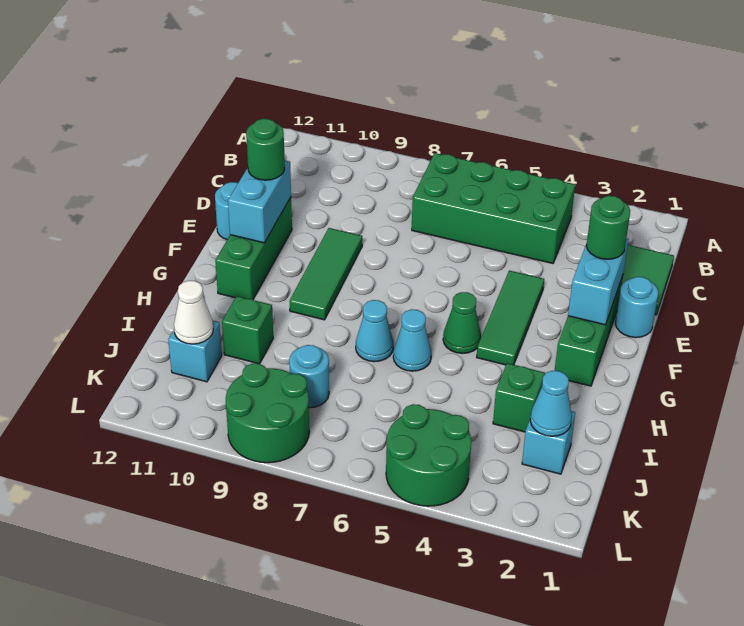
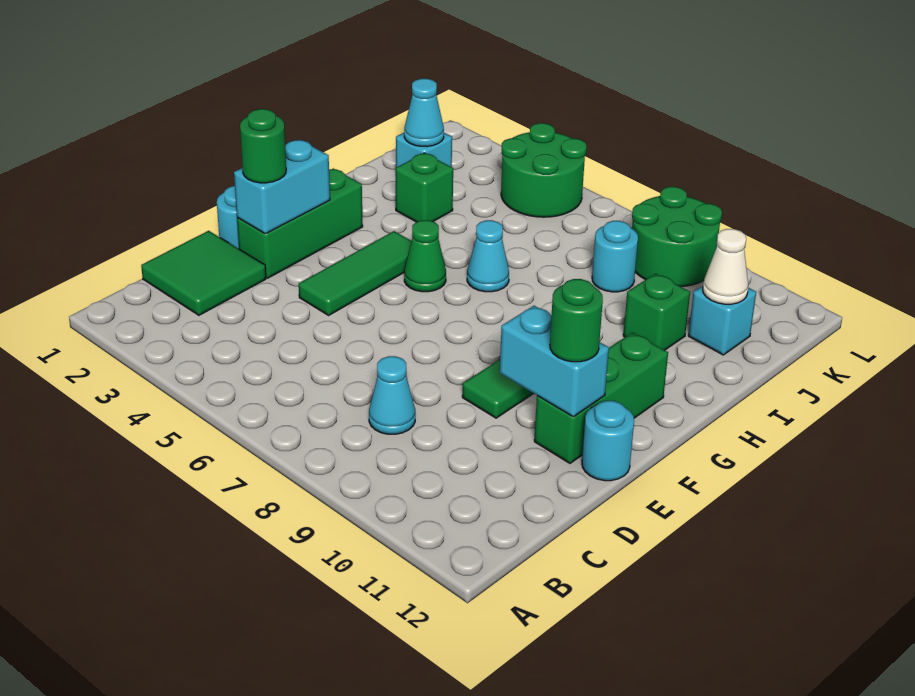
green 2x4 brick [412,153,575,263] -> none
cyan 1x2 brick [228,161,291,243] -> cyan 1x2 brick turned to [500,306,609,417]
cyan 1x1 cone [356,300,393,362] -> cyan 1x1 cone moved to [369,356,415,434]

